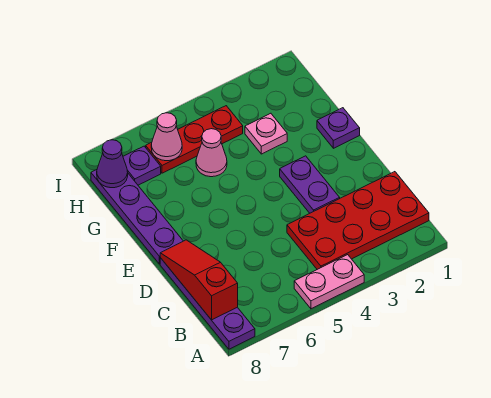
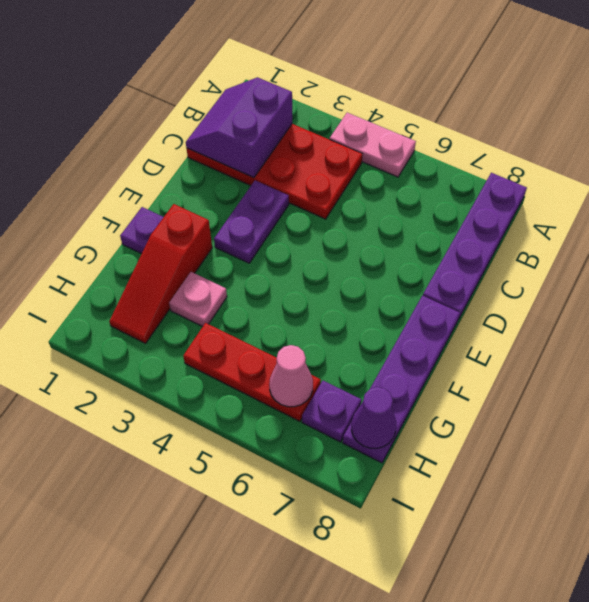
none -> purple 2x2 slope [186,77,292,178]
red 1x3 slope [160,240,238,320] -> red 1x3 slope moved to [109,204,212,343]
pink 1x1 cone [196,129,227,177] -> none

